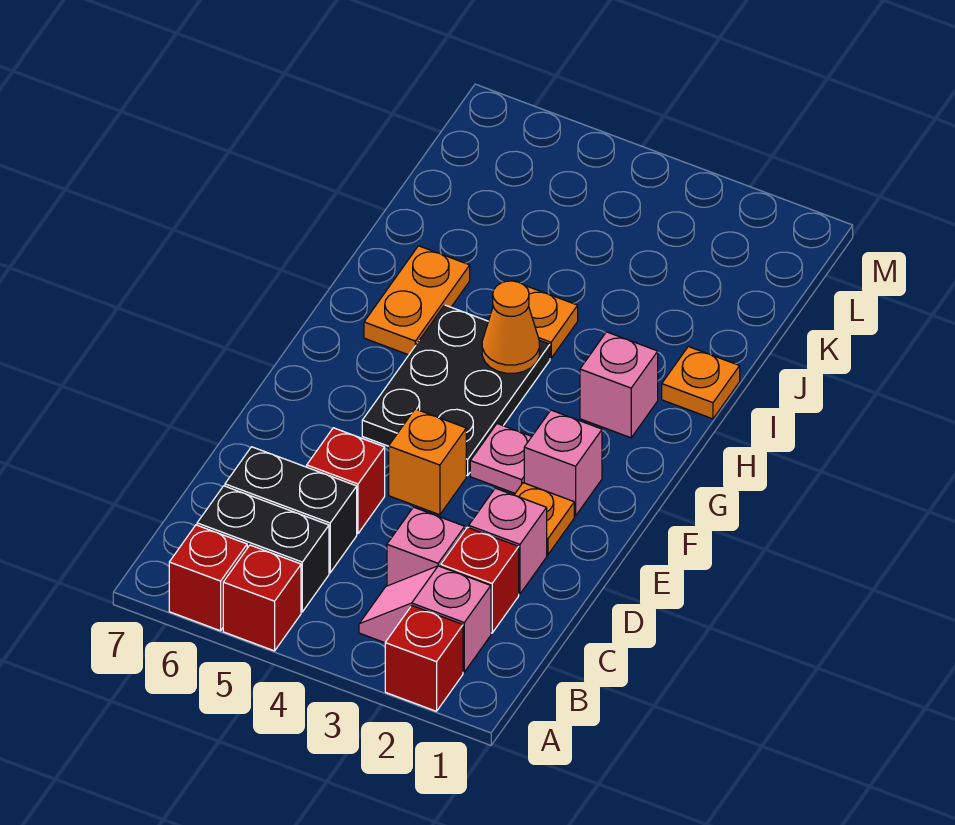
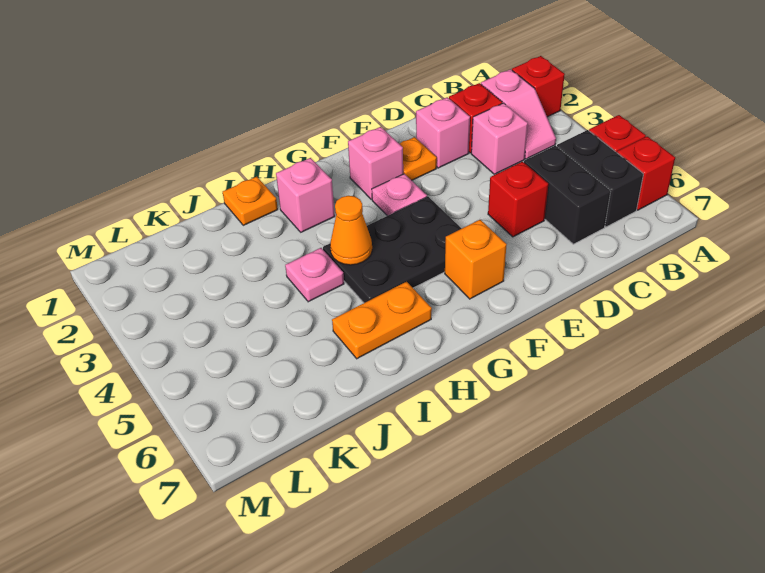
orange 1x1 brick [389,409,466,515] -> orange 1x1 brick moved to [445,220,507,299]
orange 1x1 plate [526,286,578,358] -> pink 1x1 plate [285,248,344,302]

